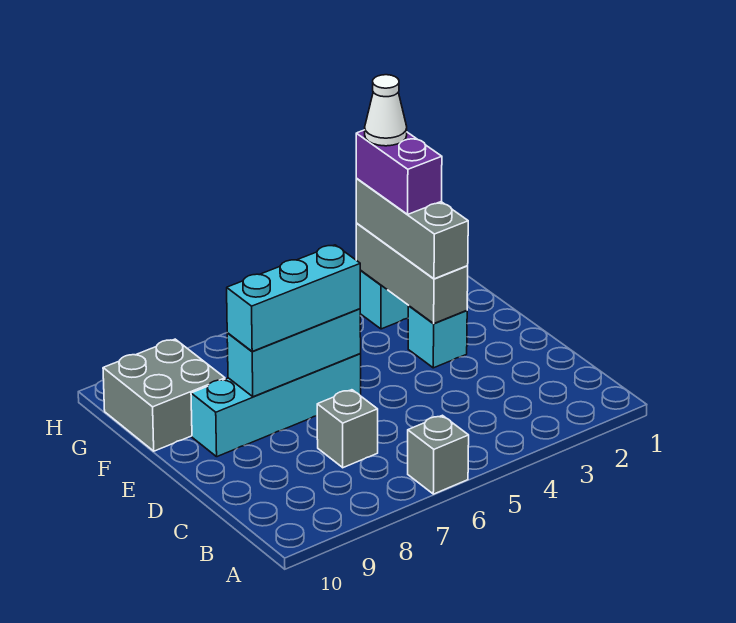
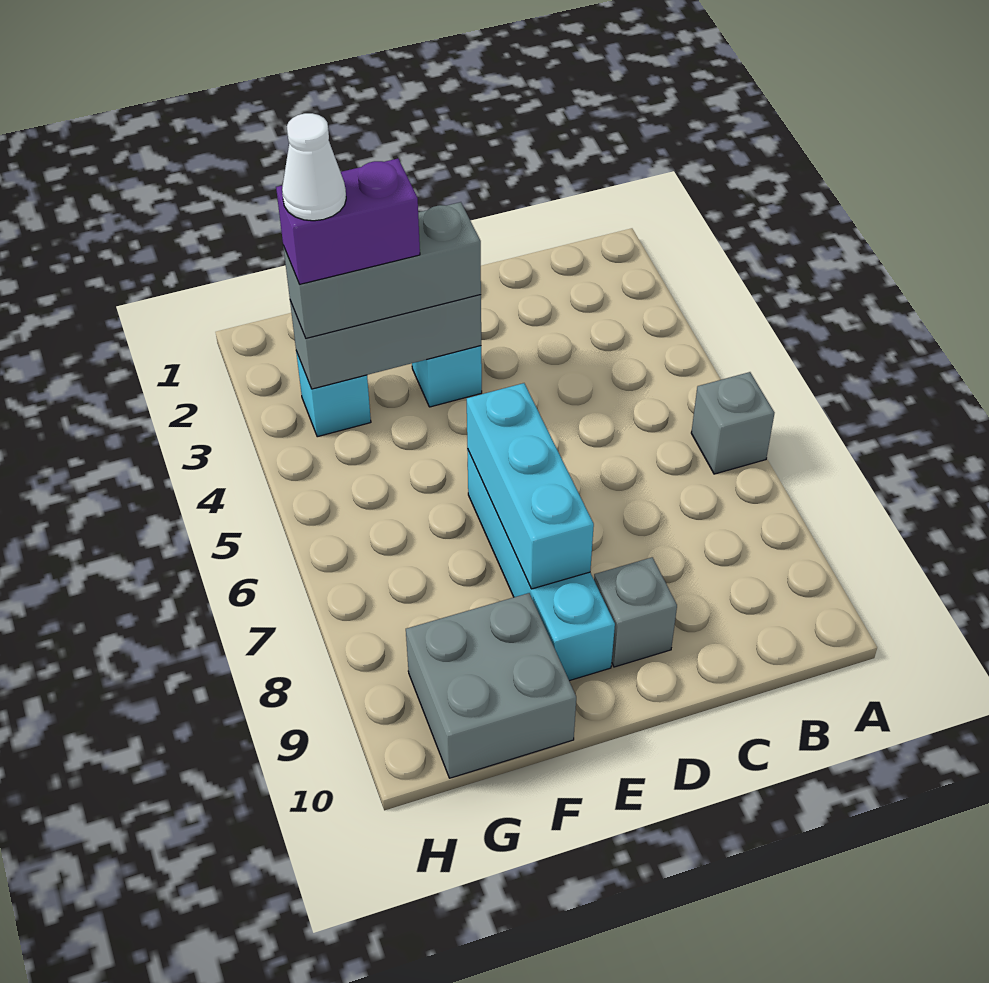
grey 1x1 brick [317,390,378,468] -> grey 1x1 brick moved to [594,557,677,667]
cyan 1x3 brick [227,245,360,351] -> none

